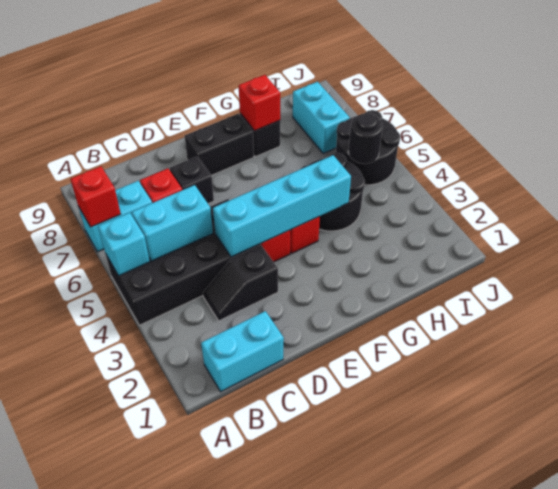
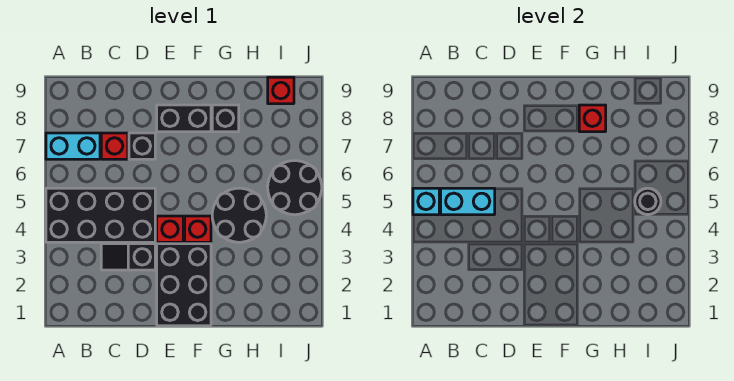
red 1x1 brick [71,166,121,227] -> red 1x1 brick moved to [268,77,294,104]
cyan 1x2 brick [201,311,284,392] -> none
cyan 1x4 brick [213,155,351,257] -> none
none -> black 2x3 brick [157,244,211,326]
cyan 1x2 brick [293,82,350,153] -> none

